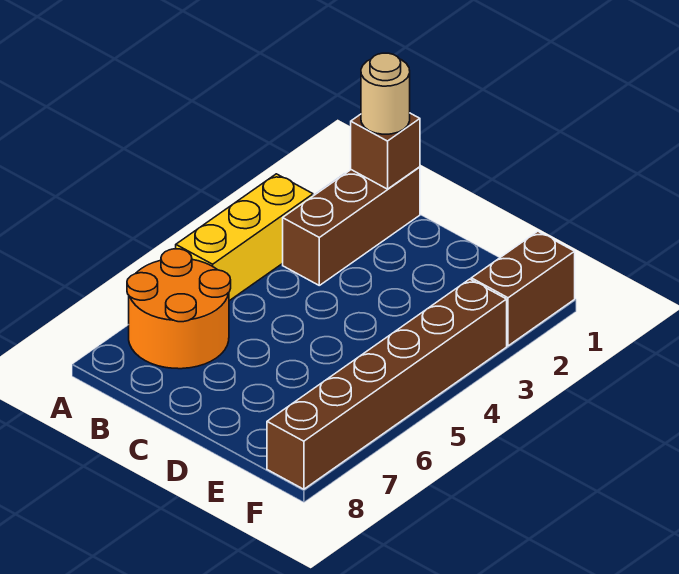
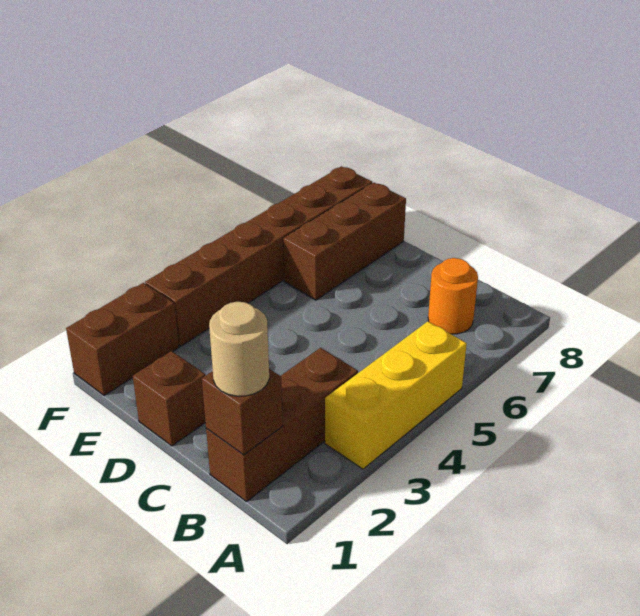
orange 2x2 round brick [127,249,231,369] -> orange 1x1 round brick [428,258,478,334]
none -> brown 1x1 brick [133,351,206,446]
none -> brown 1x3 brick [283,183,406,300]

